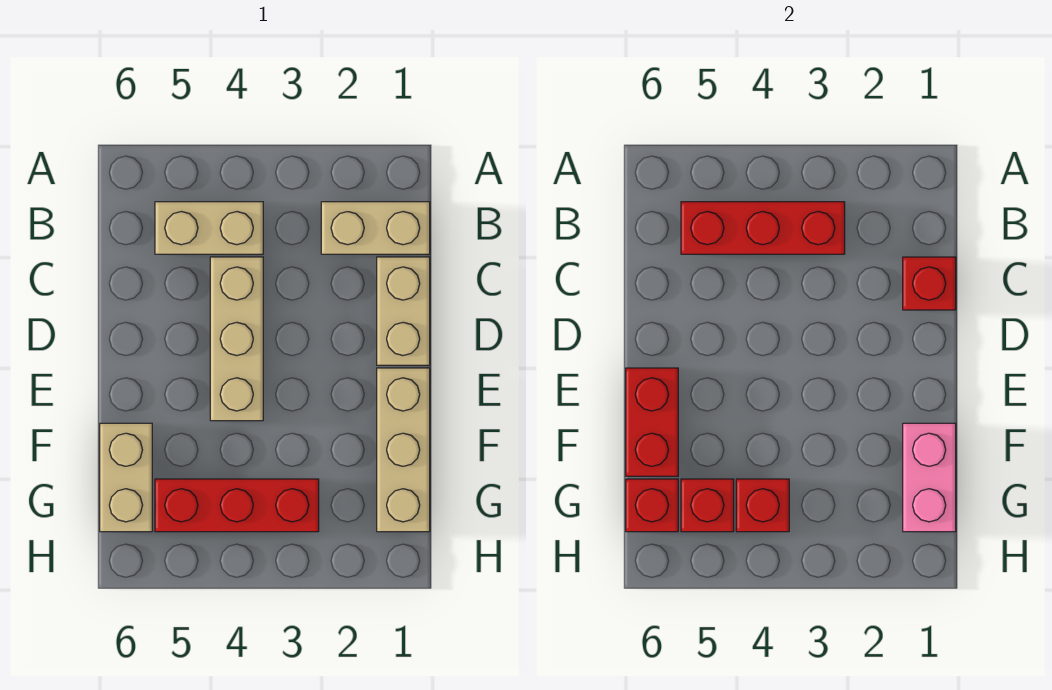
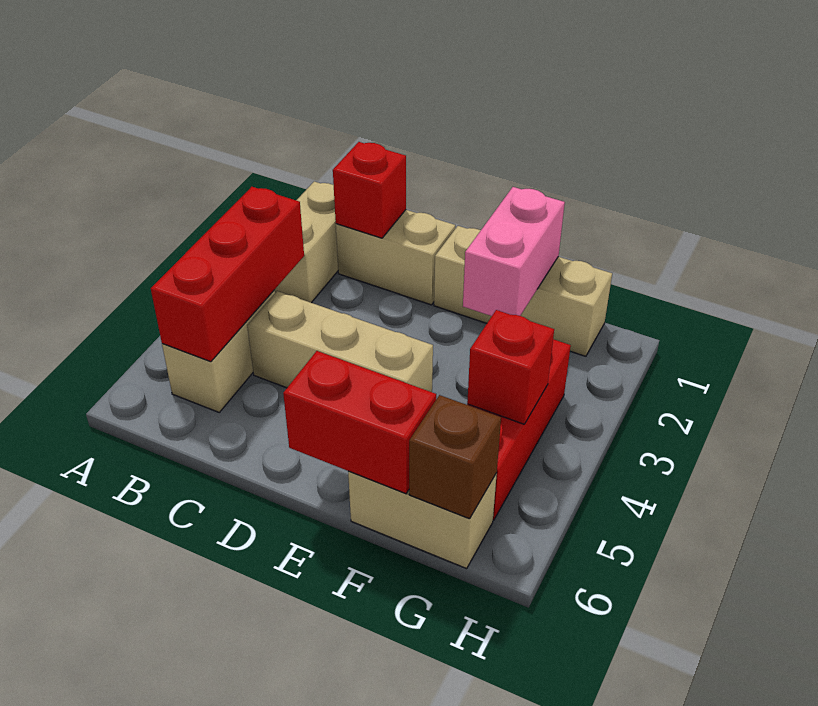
pink 1x2 brick [903,423,956,532] -> pink 1x2 brick turned to [463,187,565,316]
red 1x1 brick [681,479,734,532] -> none
red 1x1 brick [626,479,678,532] -> brown 1x1 brick [409,395,501,519]

